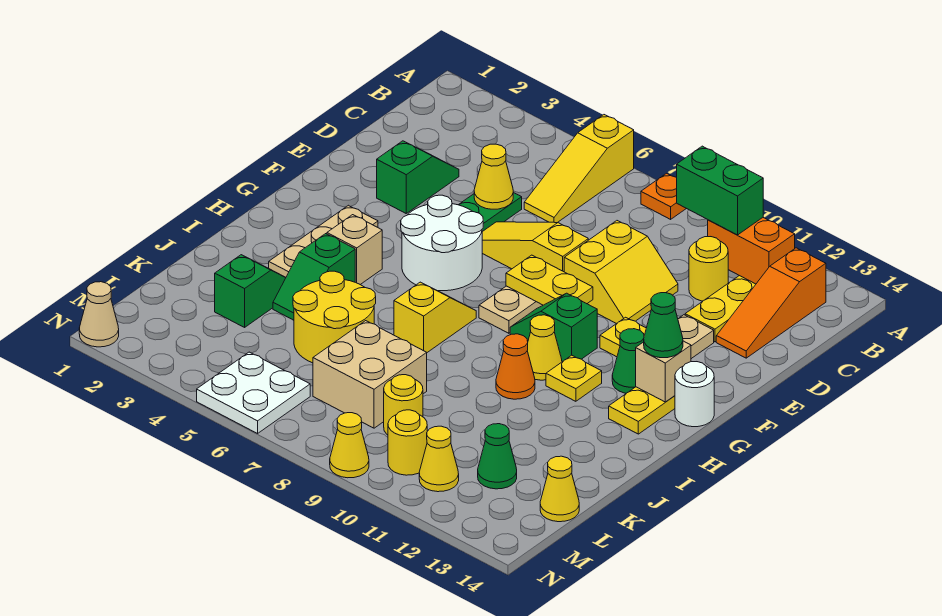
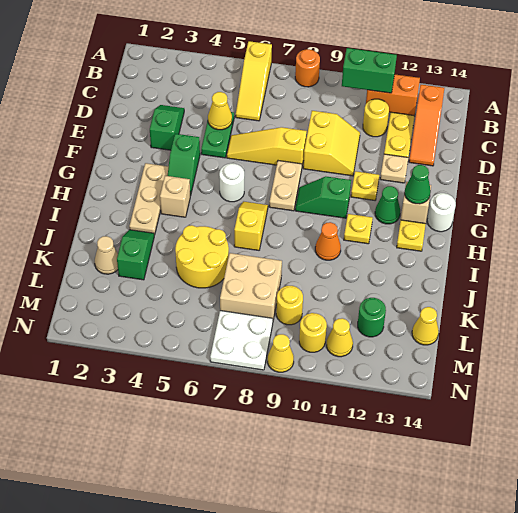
orange 1x1 plate [641,173,686,219] -> orange 1x1 round brick [295,49,320,87]
white 2x2 round brick [401,195,483,291] -> white 1x1 round brick [219,163,244,202]
yellow 1x2 plate [506,255,593,305] -> none
yellow 1x1 cone [527,315,562,380] -> none
green 1x2 slope [273,234,355,320] -> green 1x2 slope moved to [168,134,200,196]
green 1x1 cone [478,424,517,489] -> green 1x1 round brick [358,298,386,337]
white 2x2 plate [197,352,310,433] -> white 2x2 plate moved to [210,311,273,370]
tan 1x1 cone [79,282,119,347] -> tan 1x1 cone moved to [95,236,118,274]

